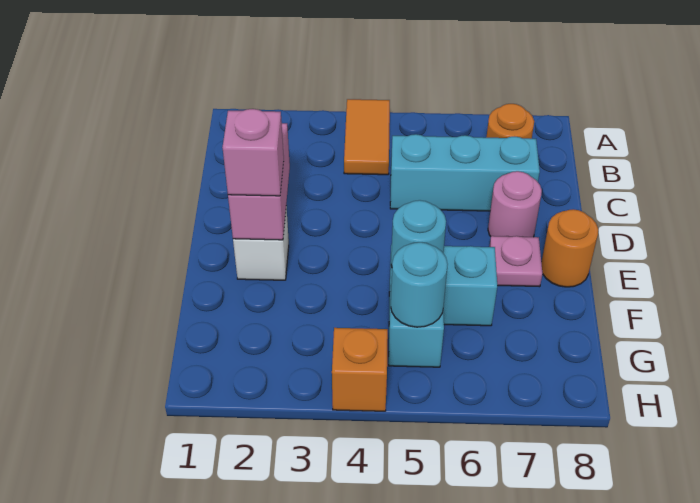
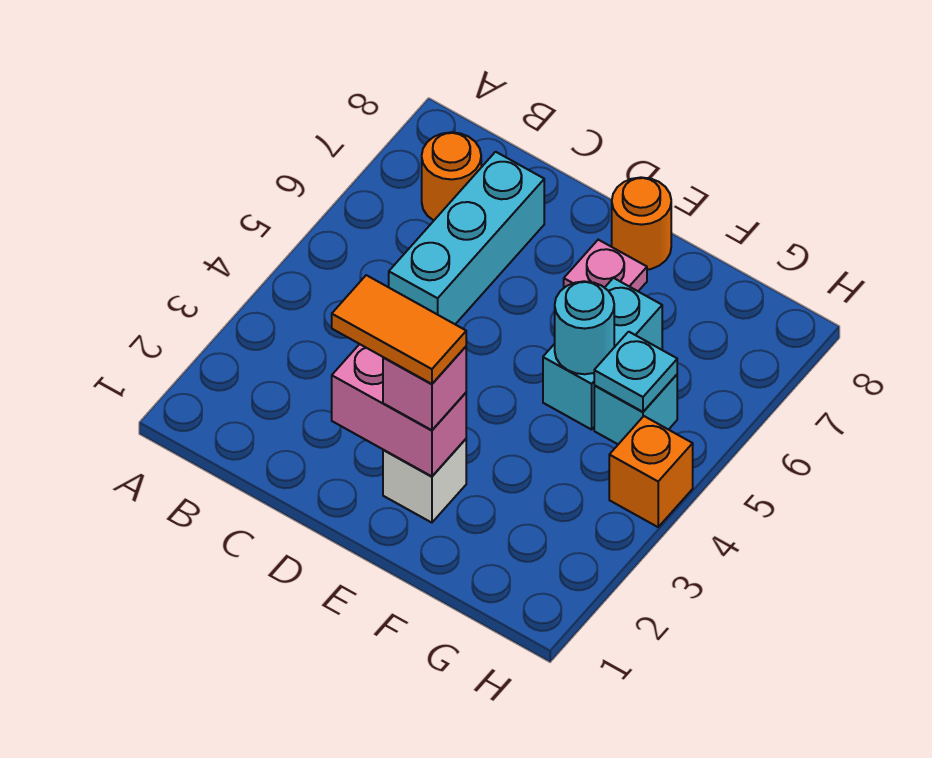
orange 1x2 tile [344,99,390,175] -> orange 1x2 tile moved to [332,275,466,384]
pink 1x1 round brick [488,171,542,237] -> none
cyan 1x1 round brick [391,242,448,327] -> cyan 1x1 plate [594,332,677,412]

